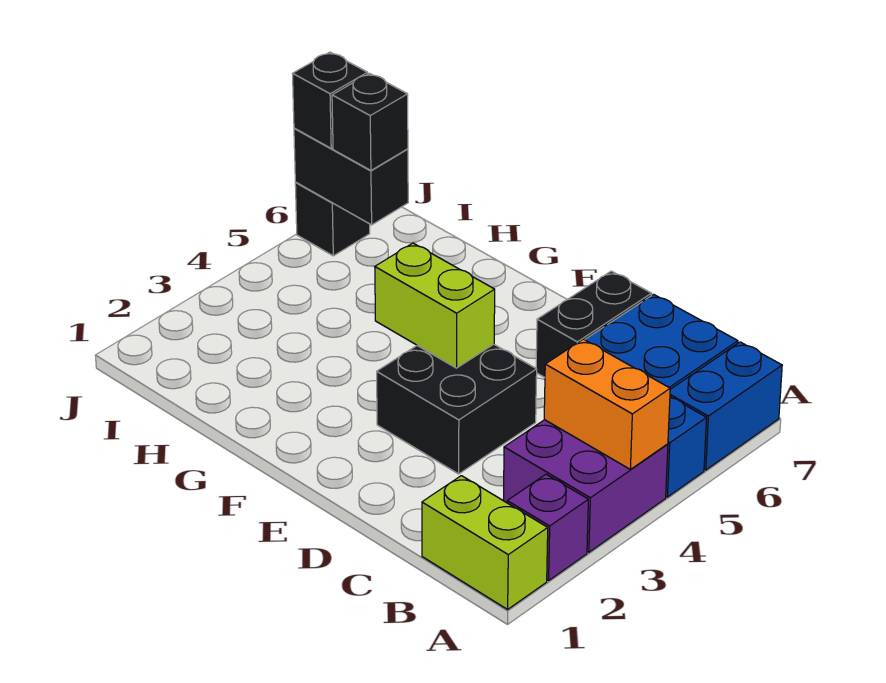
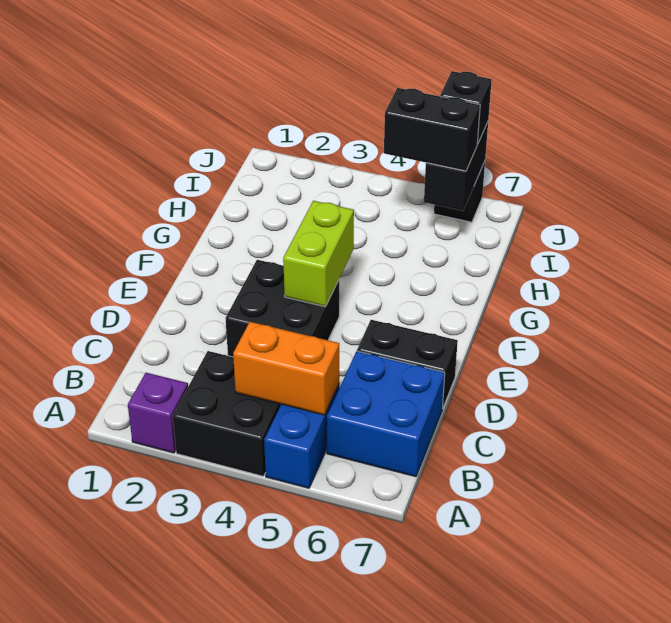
lime 1x2 brick [422,476,548,609] -> none
purple 2x2 brick [503,420,668,552] -> black 2x2 brick [173,351,281,476]
orange 1x2 brick [544,339,670,469] -> orange 1x2 brick turned to [233,322,339,415]
blue 1x2 brick [670,342,782,470] -> none
black 1x1 brick [332,73,408,170] -> black 1x2 brick [384,88,480,171]

